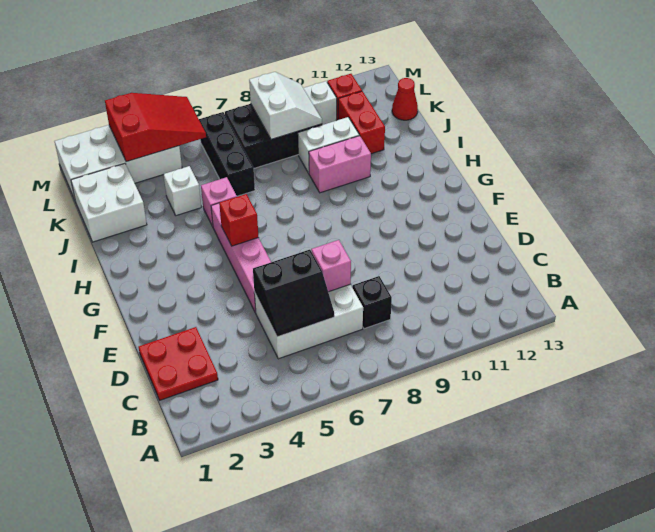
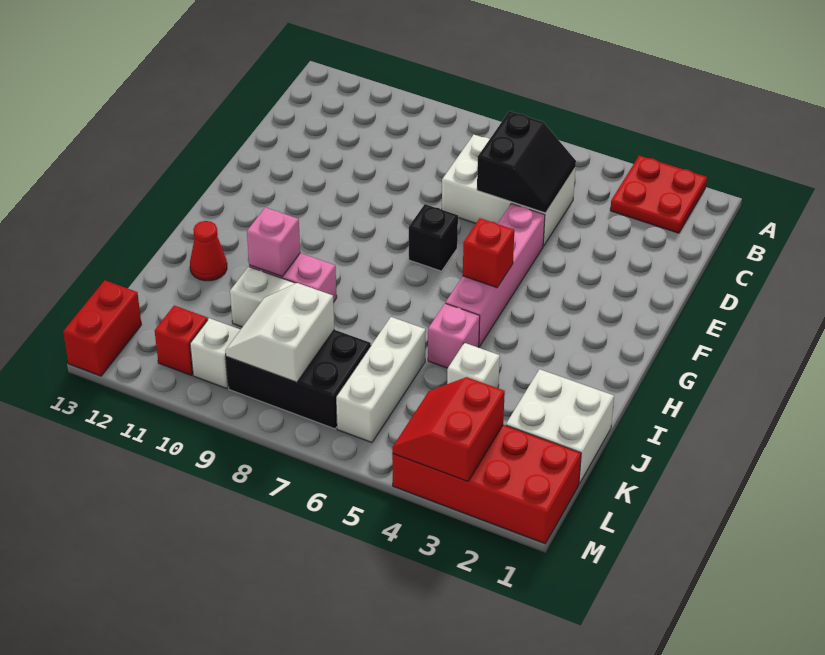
red 2x2 plate [139,327,218,400] -> red 2x2 plate moved to [610,156,707,233]
black 2x2 slope [253,250,334,337] -> black 2x2 slope turned to [477,111,576,213]
black 1x1 brick [352,276,392,329] -> black 1x1 brick moved to [409,204,458,271]
pink 1x1 brick [311,240,351,292] -> pink 1x1 brick moved to [247,207,300,277]
black 1x3 brick [199,112,255,196] -> white 1x3 brick [336,317,426,443]
red 1x2 brick [338,91,385,154] -> red 1x2 brick moved to [63,280,141,376]
red 1x1 cone [392,78,418,120] -> red 1x1 cone moved to [190,221,227,281]
white 2x4 brick [54,125,182,200] -> red 2x4 brick [392,425,581,544]
red 2x3 slope [105,93,206,162] -> red 2x2 slope [392,377,505,481]

